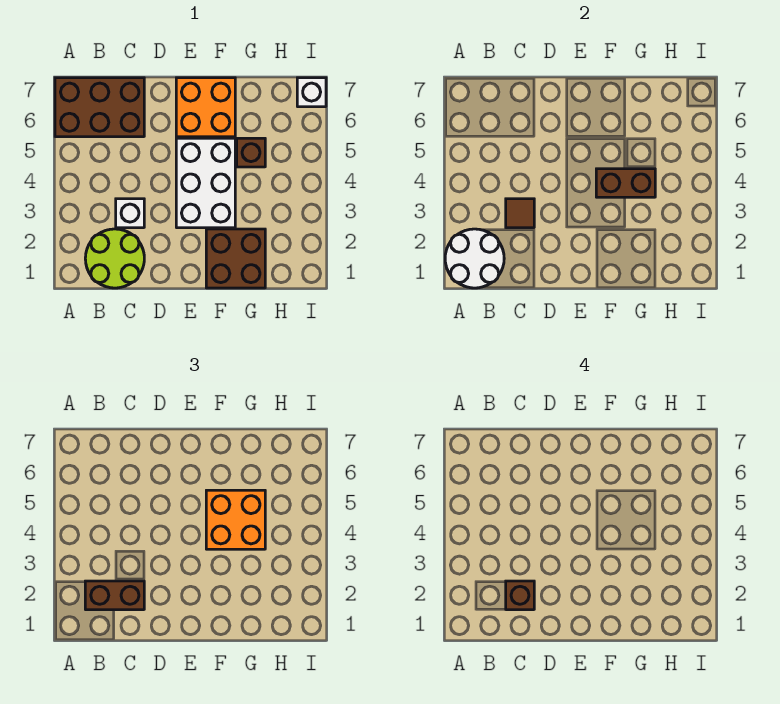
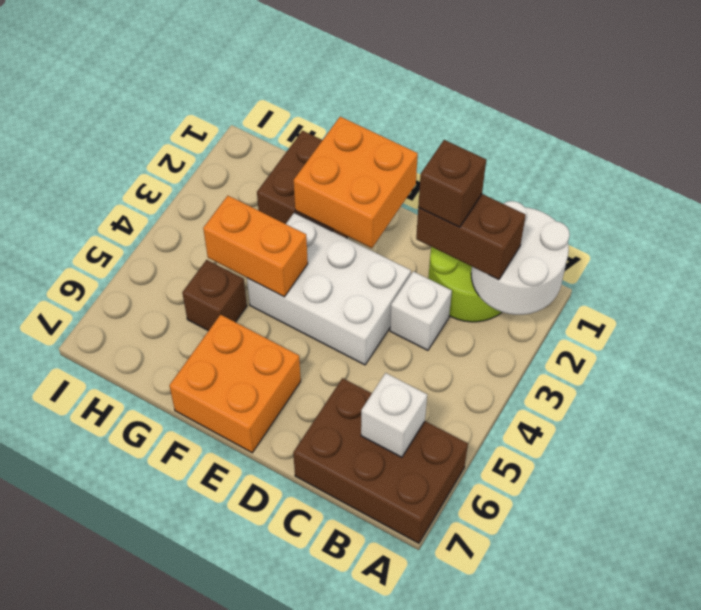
brown 1x1 tile [506,199,534,228] -> none
white 2x3 brick [176,138,235,228] -> white 2x3 brick turned to [247,213,411,365]
brown 1x2 brick [596,169,655,197] -> orange 1x2 brick [203,196,308,297]
orange 2x2 brick [206,490,265,549] -> orange 2x2 brick moved to [294,117,418,248]
white 1x1 brick [297,78,326,107] -> white 1x1 brick moved to [361,373,427,457]

